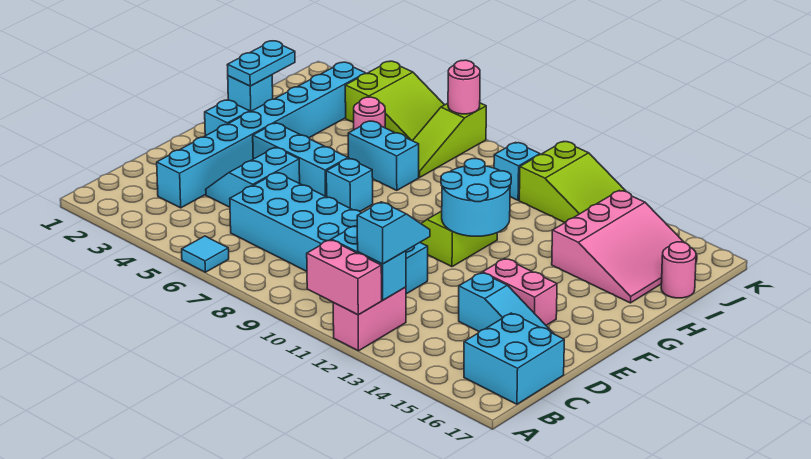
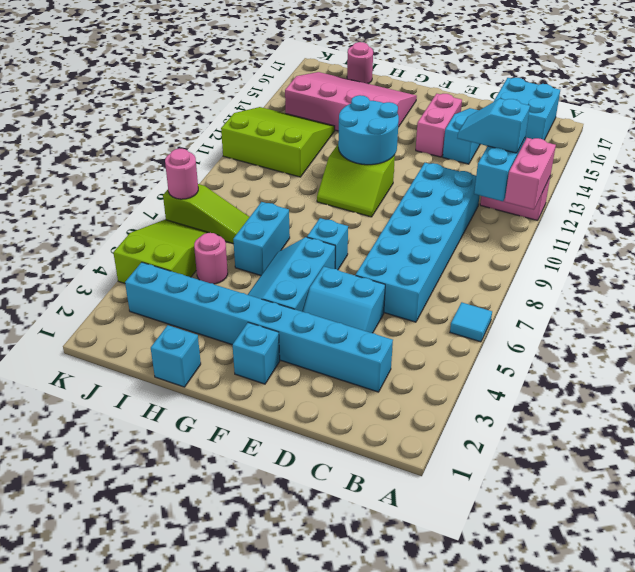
cyan 1x2 plate [227,41,295,86] -> none
pink 3x3 slope [552,190,697,303] -> pink 3x4 slope [285,72,417,131]
cyan 1x1 brick [494,142,540,200] -> none
lime 2x3 slope [519,142,626,223] -> lime 3x3 slope [221,107,335,177]

